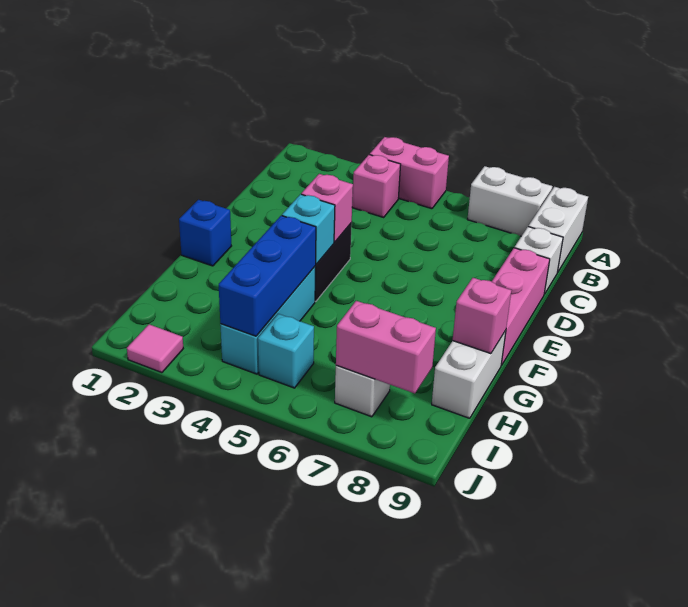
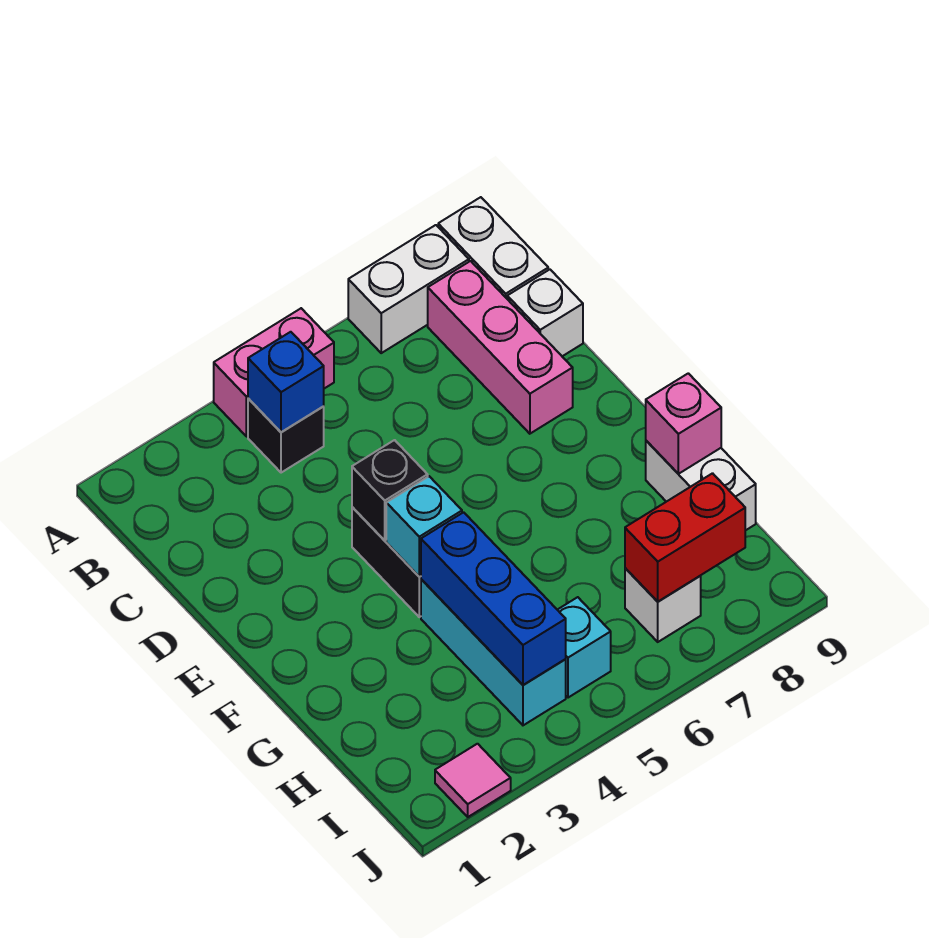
pink 1x1 brick [352,155,401,217] -> black 1x1 brick [248,398,324,473]
pink 1x3 brick [492,248,550,365] -> pink 1x3 brick moved to [428,261,573,434]
pink 1x1 brick [301,174,353,242] -> black 1x1 brick [352,440,428,541]
blue 1x1 brick [179,200,231,266] -> blue 1x1 brick moved to [248,332,324,432]
pink 1x2 brick [336,301,436,393] -> red 1x2 brick [625,473,745,602]

